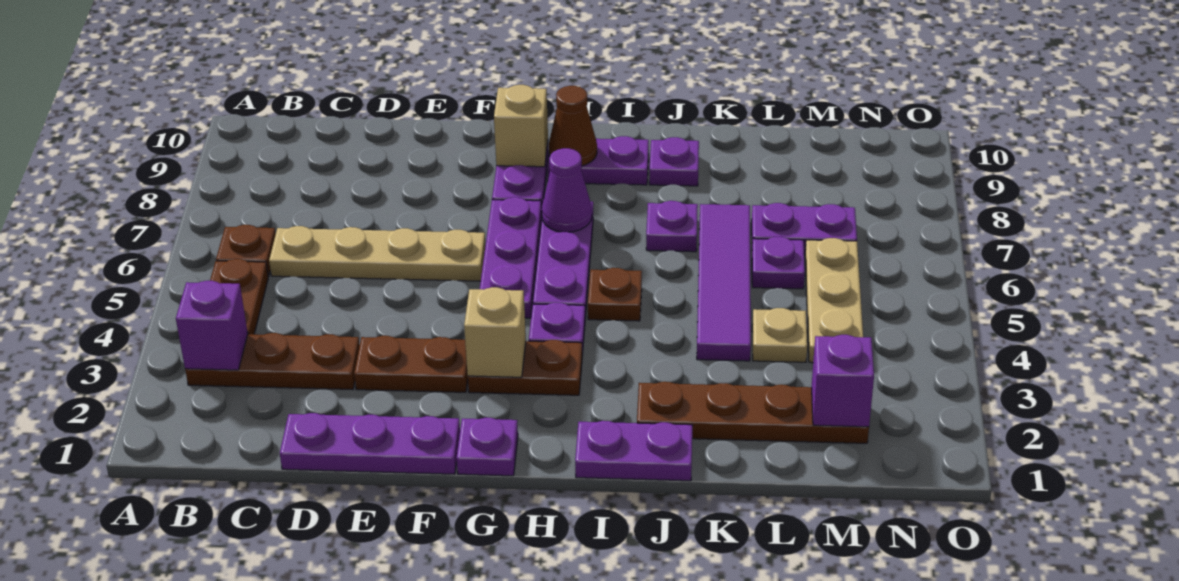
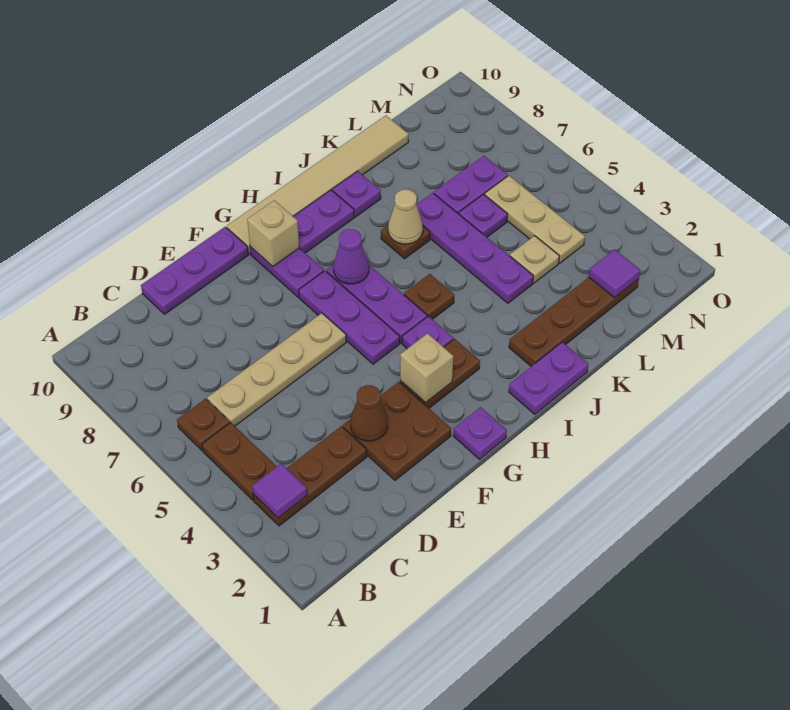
purple 1x1 brick [176,281,248,370] -> purple 1x1 tile [252,463,307,518]
purple 1x3 plate [280,413,460,474] -> purple 1x3 plate moved to [141,227,248,314]
brown 1x2 plate [354,336,468,392] -> brown 2x2 plate [343,382,451,480]
none -> tan 1x6 tile [227,115,408,254]
brown 1x1 cone [549,86,597,166] -> brown 1x1 cone moved to [351,385,388,441]
purple 1x1 plate [646,201,698,252] -> brown 1x1 plate [381,225,430,259]
none -> tan 1x1 cone [388,189,423,244]
purple 1x4 tile [697,204,751,361] -> purple 1x4 plate [416,193,534,303]
purple 1x1 brick [812,335,874,427] -> purple 1x1 tile [589,249,640,298]

